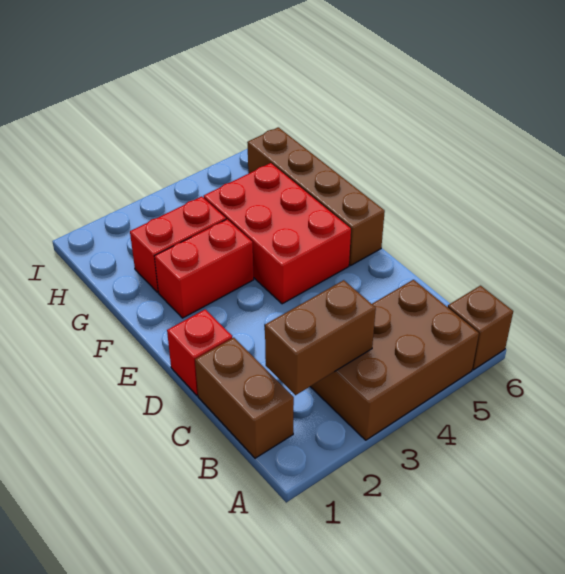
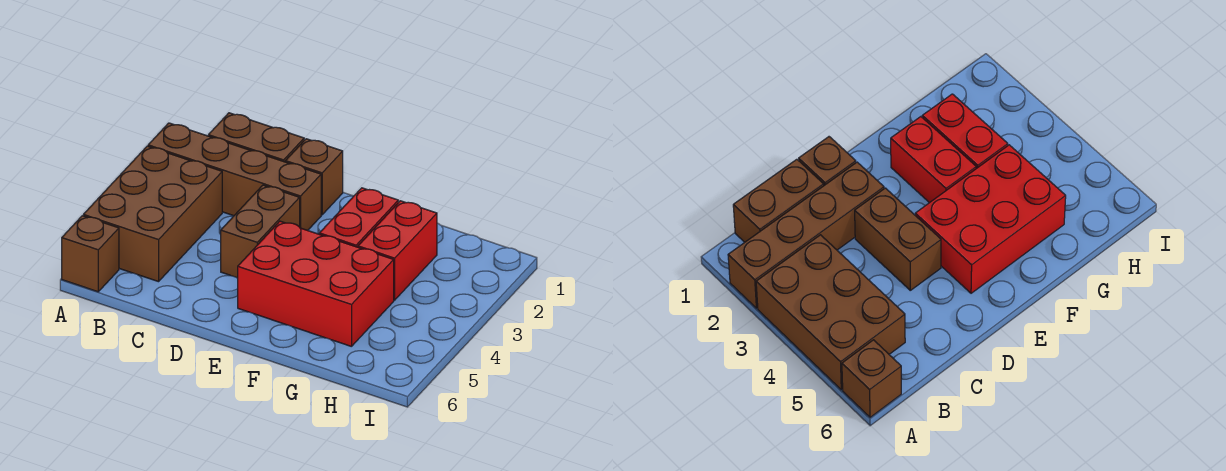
brown 1x2 brick [265,280,376,395] -> brown 1x2 brick moved to [221,185,300,278]
red 1x1 brick [167,309,232,395] -> brown 1x1 brick [285,139,343,215]
brown 1x4 brick [247,127,385,266] -> brown 1x4 brick moved to [148,123,321,230]

